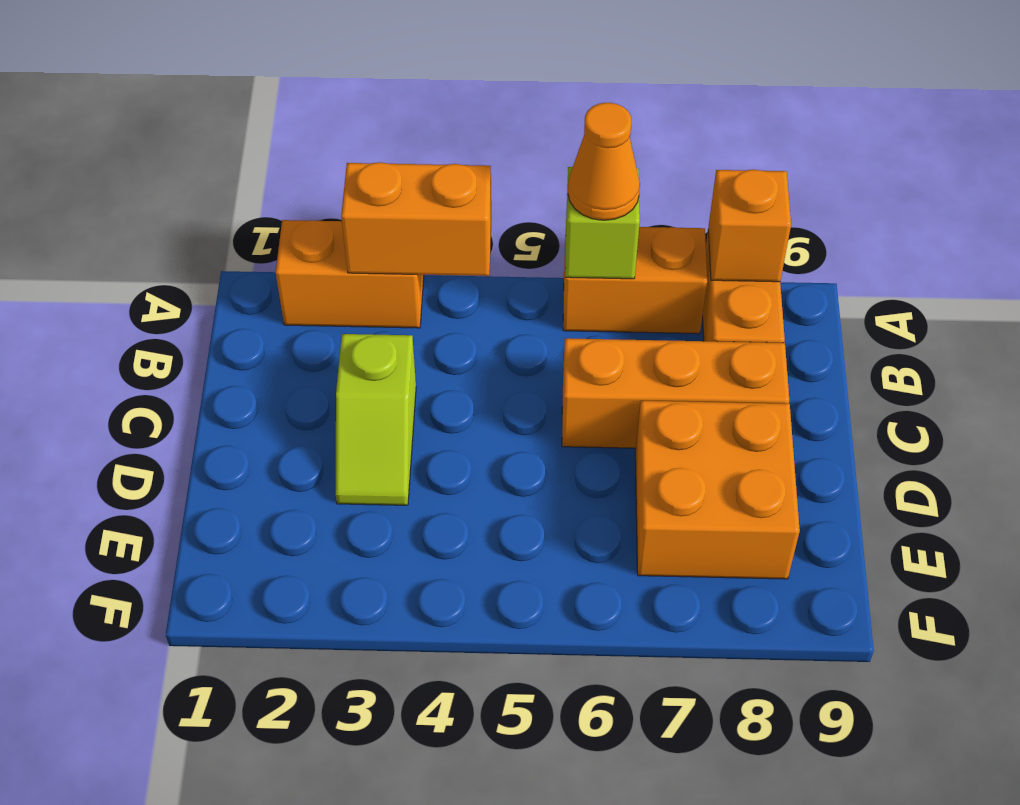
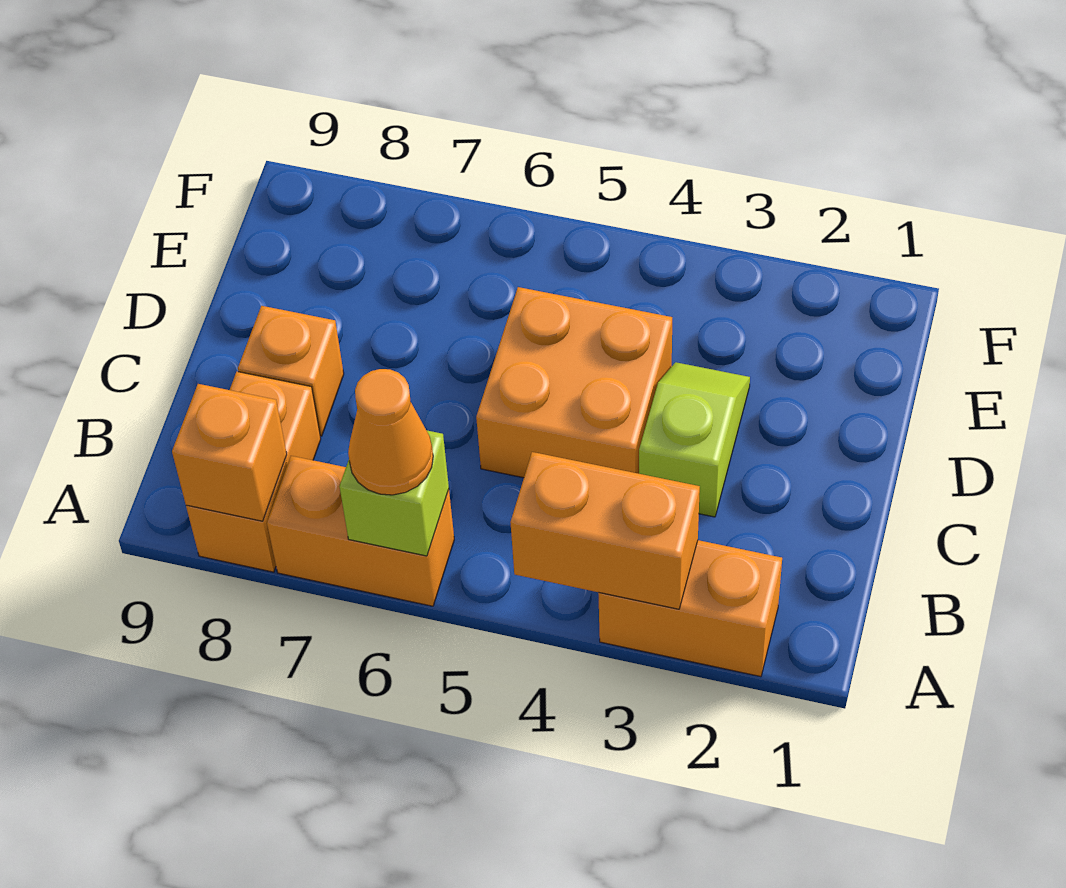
orange 1x3 brick [562,338,789,448] -> orange 1x1 brick [238,306,344,436]
orange 2x2 brick [635,401,800,579] -> orange 2x2 brick moved to [476,287,672,478]

